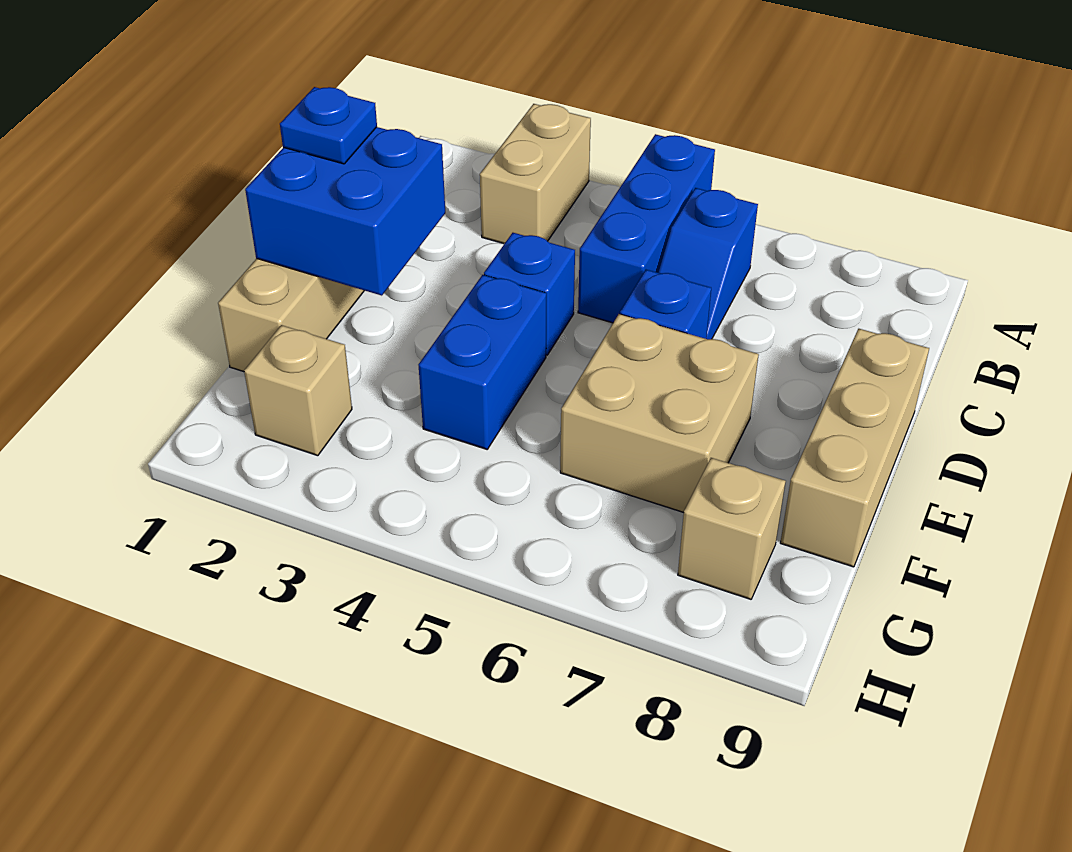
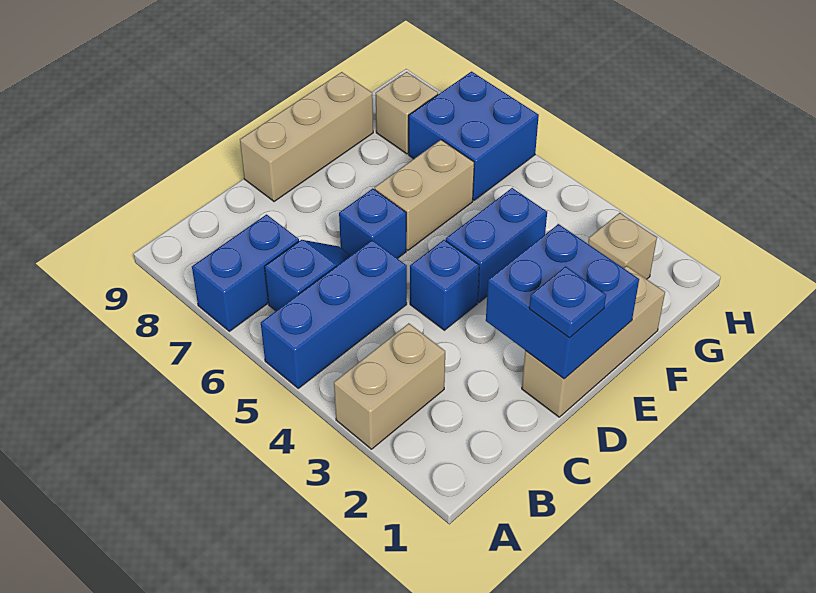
none -> blue 1x2 brick [192,215,299,331]
tan 2x2 brick [560,314,759,513] -> tan 1x2 brick [375,140,474,250]
none -> blue 2x2 brick [409,72,539,200]

